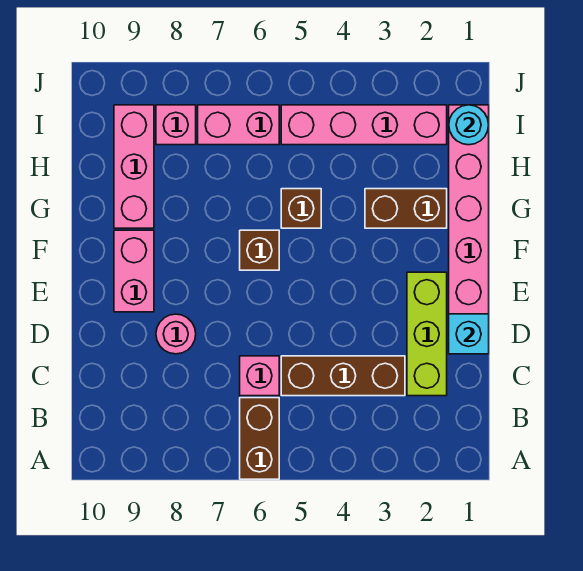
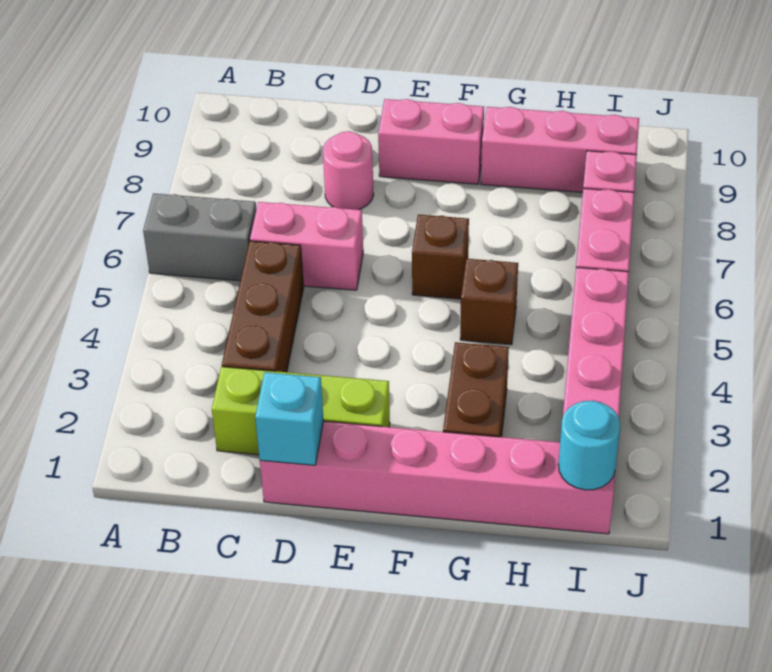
brown 1x2 brick [240,398,279,479] -> grey 1x2 brick [143,193,256,281]
pink 1x1 brick [240,356,279,396] -> pink 1x2 brick [250,202,363,290]

